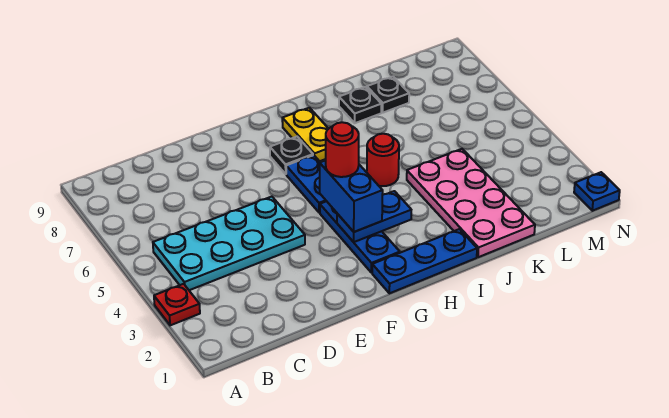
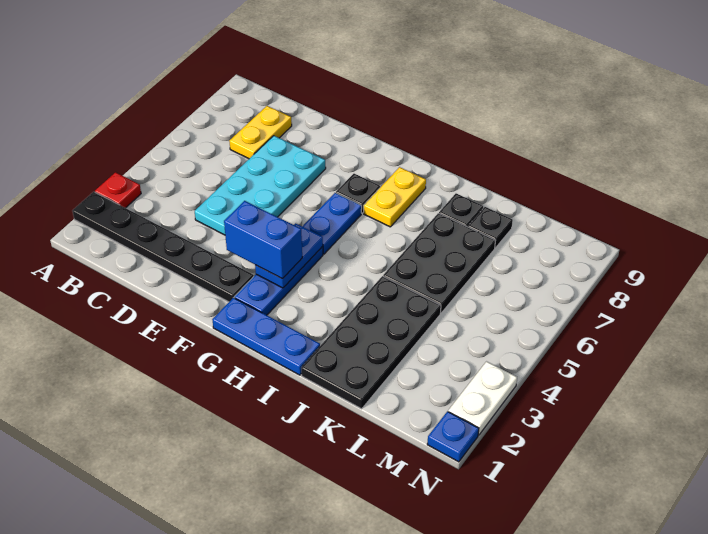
none -> black 1x6 plate [73,192,254,302]
cyan 2x4 plate [153,197,305,290] -> cyan 2x4 plate turned to [195,136,326,235]
none -> yellow 1x2 plate [229,106,292,159]
blue 1x2 plate [337,191,411,242] -> blue 1x2 plate turned to [255,223,323,288]
blue 1x2 brick [320,160,383,232] -> blue 1x2 brick turned to [224,201,302,279]
red 1x1 round brick [326,122,359,177] -> none
red 1x1 round brick [367,134,399,186] -> none
pink 2x4 plate [407,149,535,257] -> black 2x4 plate [301,276,441,409]
none -> black 2x3 plate [383,213,495,313]
none -> white 1x2 plate [448,362,517,435]

